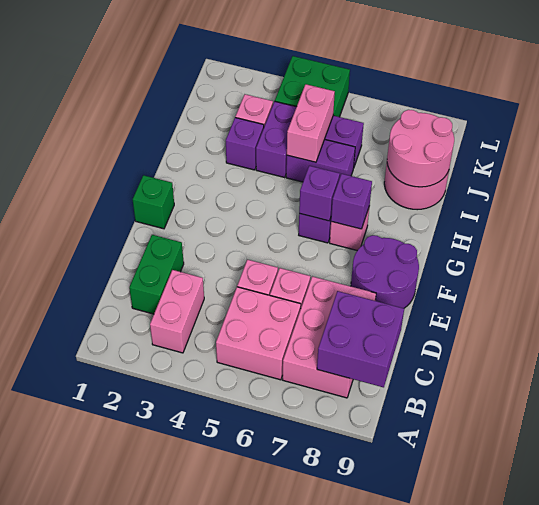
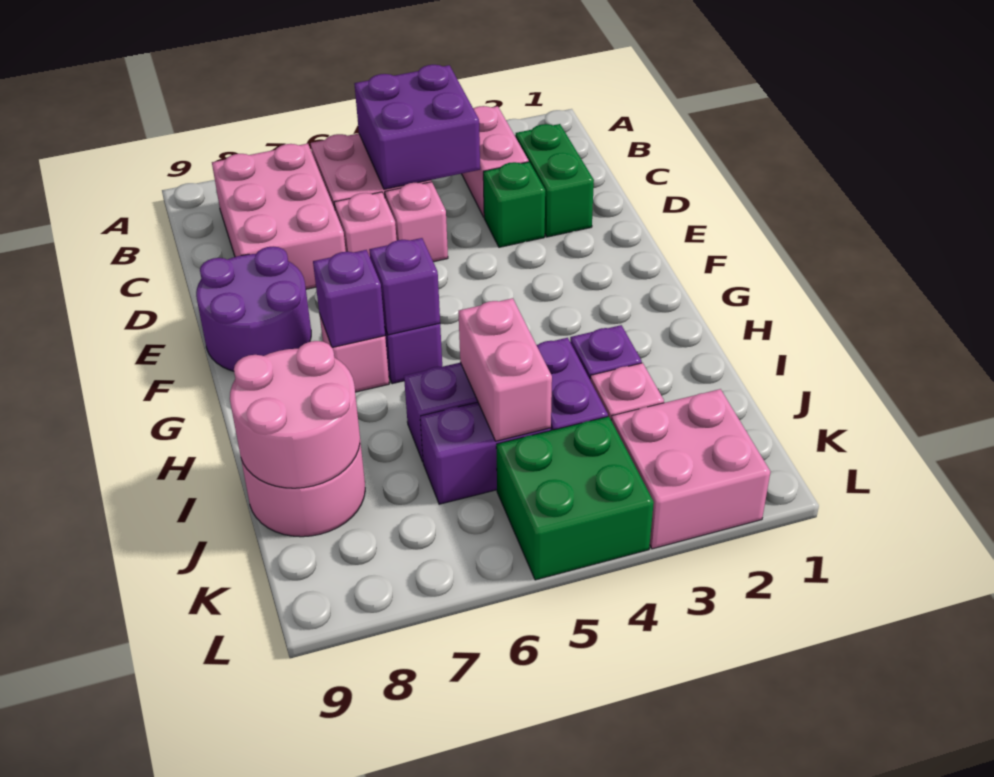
purple 2x2 brick [317,291,404,387] -> purple 2x2 brick moved to [354,65,480,189]
green 1x1 brick [133,175,174,229] -> green 1x1 brick moved to [483,162,545,247]
none -> pink 2x2 brick [611,389,771,549]

